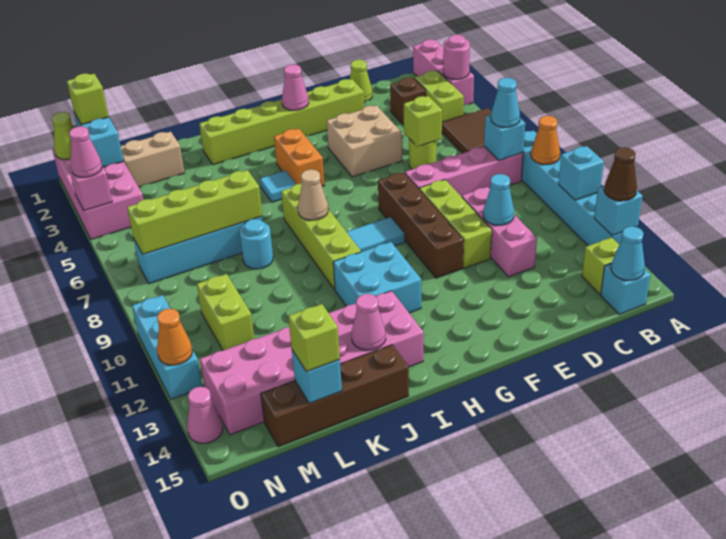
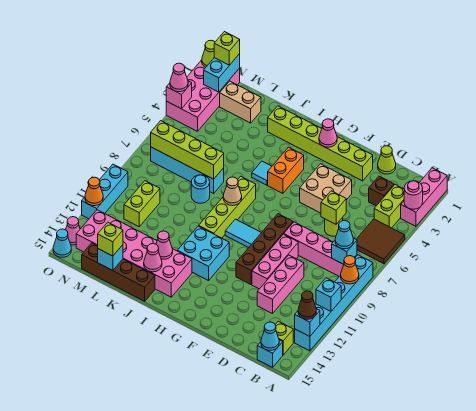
cyan 1x1 cone [483,174,514,225] -> cyan 1x1 cone moved to [53,229,71,257]
lime 1x3 brick [419,180,492,268] -> pink 1x3 brick [252,234,298,289]
none -> pink 1x1 cone [156,231,173,259]

